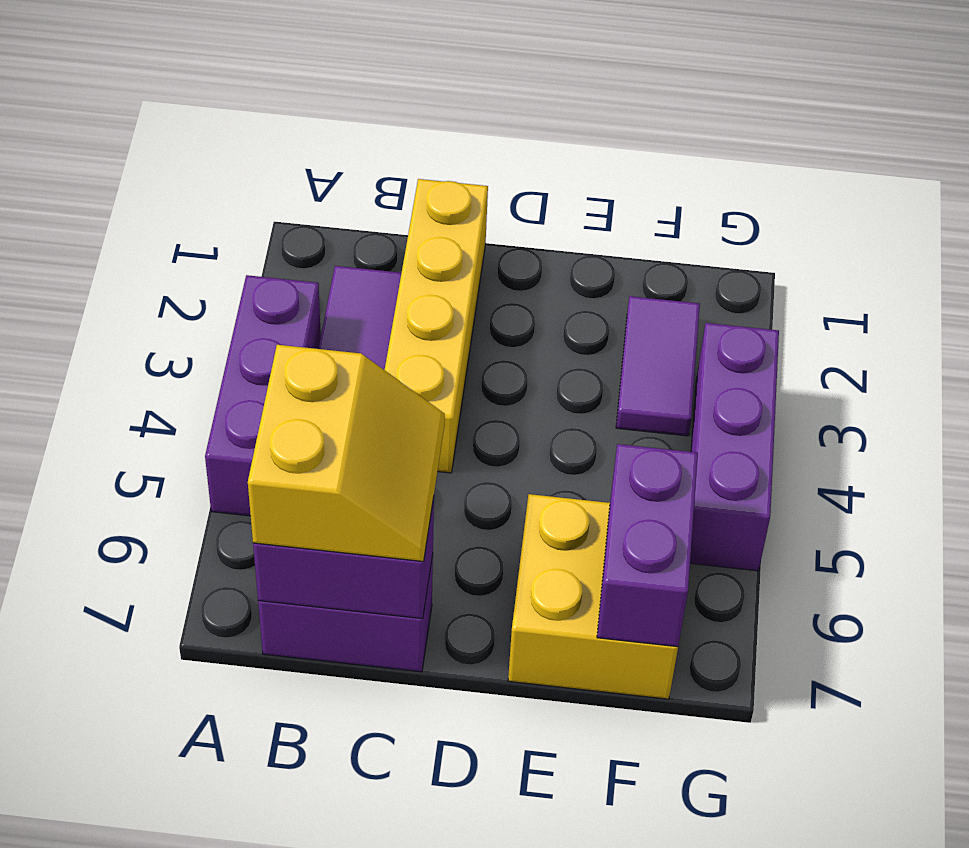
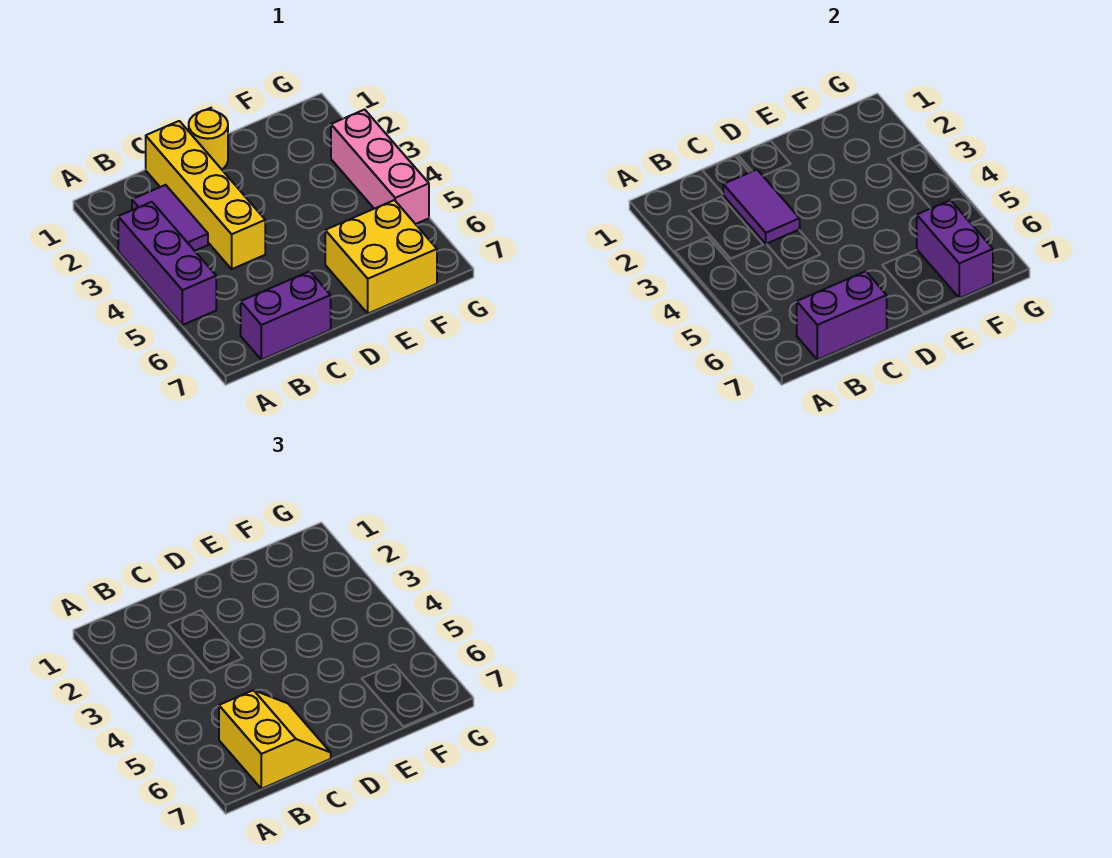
none -> yellow 1x1 round brick [189,110,228,169]
purple 1x2 tile [616,296,700,436] -> purple 1x2 tile moved to [723,170,800,244]
purple 1x3 brick [690,323,779,571] -> pink 1x3 brick [331,110,429,224]

